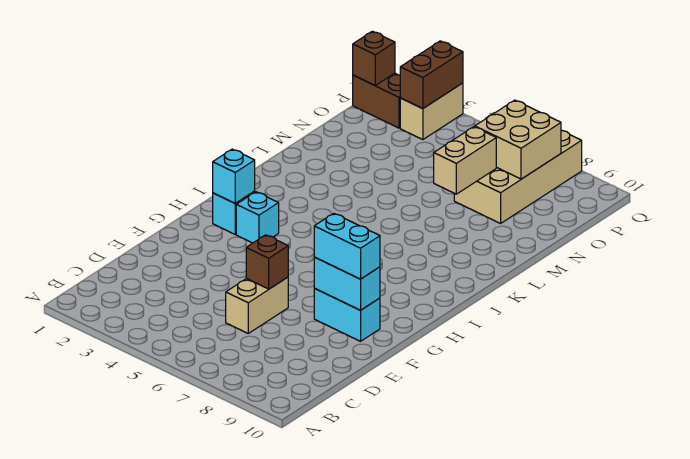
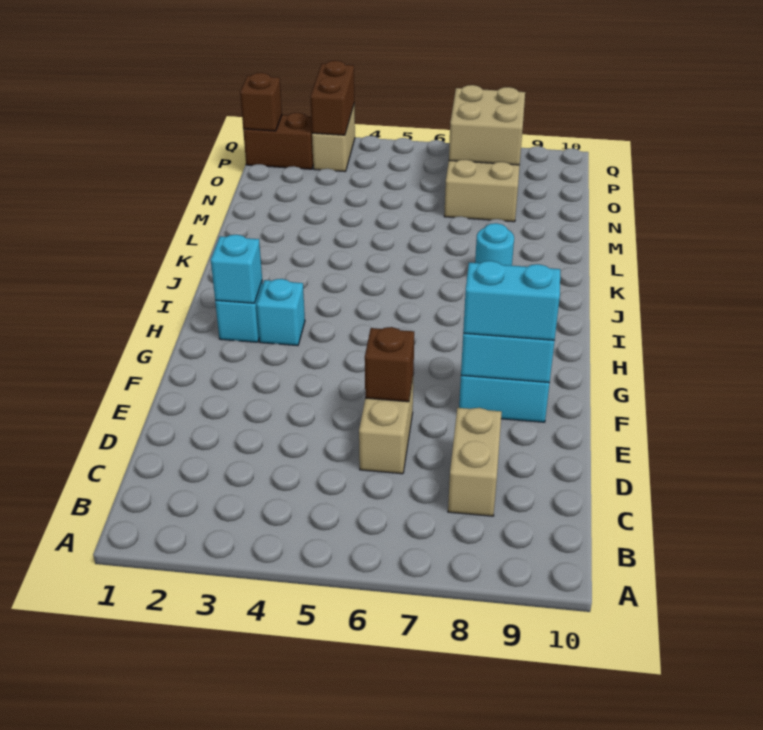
none -> cyan 1x1 round brick [475,223,514,266]
tan 1x2 brick [434,127,496,194] -> tan 1x2 brick moved to [448,408,502,516]

